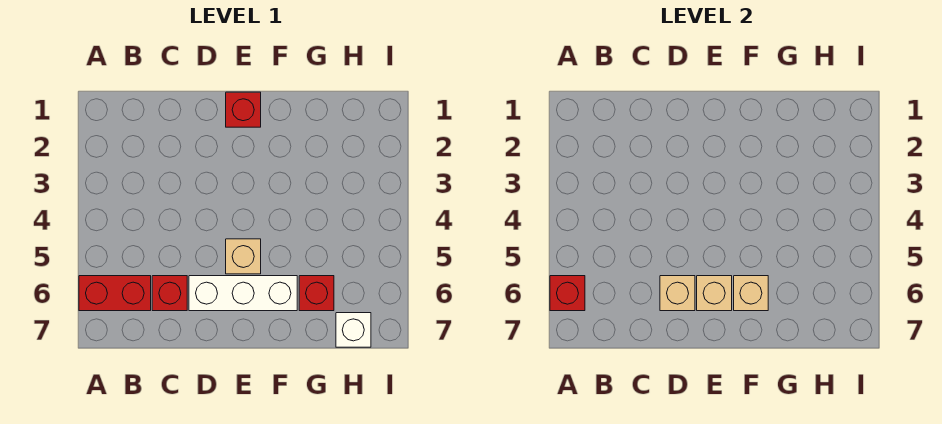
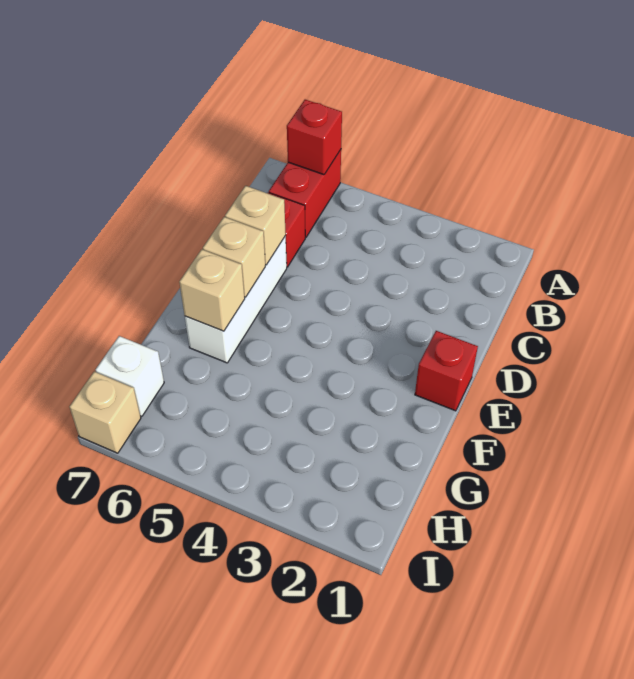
tan 1x1 brick [226,239,261,274] -> tan 1x1 brick moved to [69,372,141,453]
red 1x1 brick [299,276,334,311] -> none

